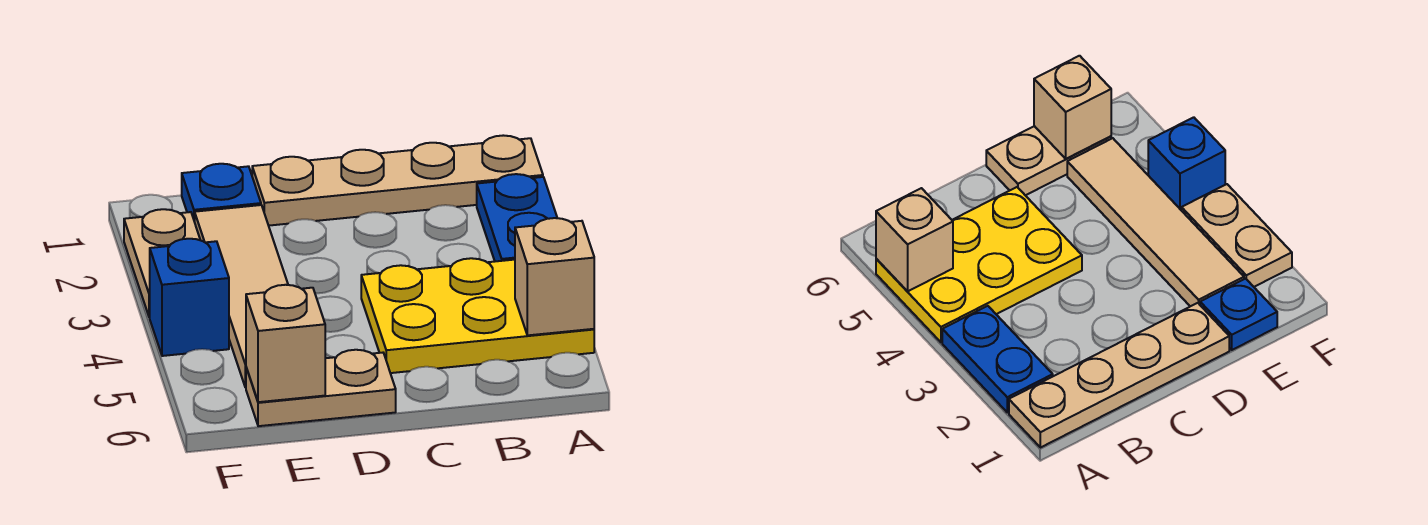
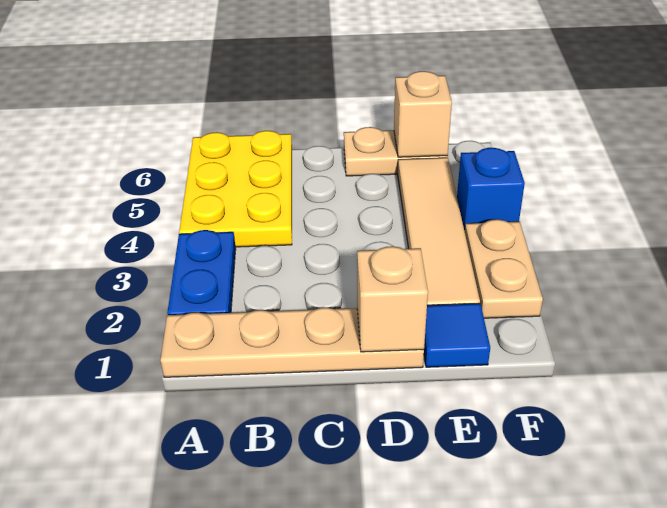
yellow 2x3 plate [361,258,594,373] -> yellow 2x3 plate turned to [179,131,292,247]
tan 1x1 brick [515,218,594,335] -> tan 1x1 brick moved to [357,246,428,352]
blue 1x1 plate [182,164,261,222] -> blue 1x1 tile [424,303,490,367]

